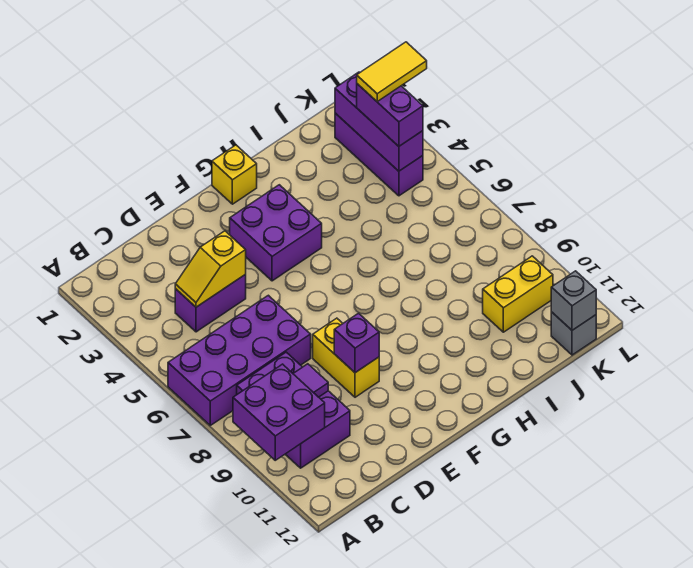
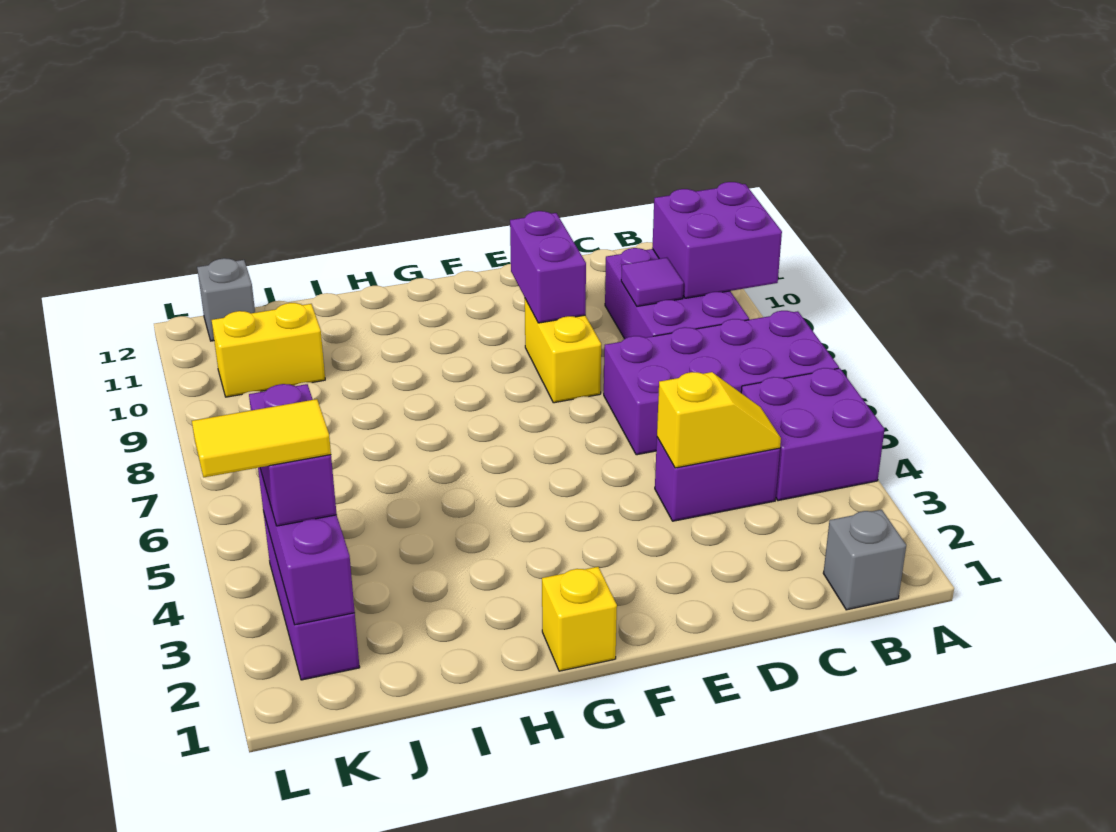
purple 1x1 brick [334,313,379,373] -> purple 1x2 brick [510,211,586,323]
purple 2x2 brick [230,185,322,281] -> purple 2x2 brick moved to [741,368,884,501]
grey 1x1 brick [551,271,596,330] -> grey 1x1 brick moved to [823,510,906,610]

